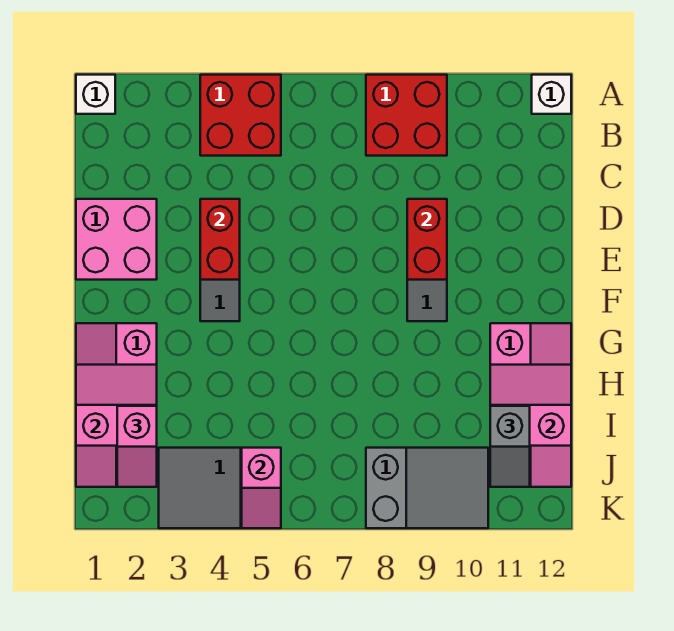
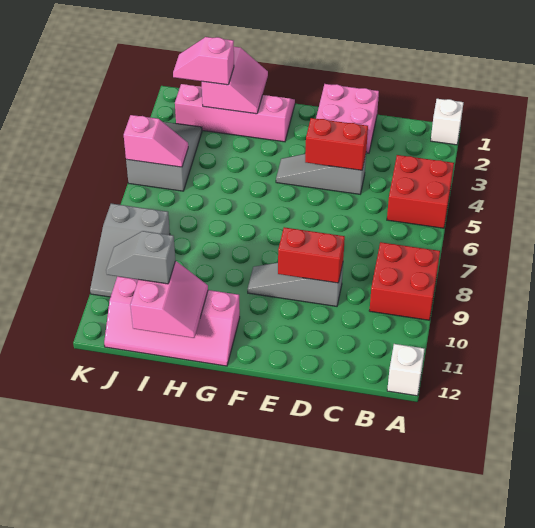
pink 1x2 slope [242,448,281,528] -> pink 1x2 slope turned to [124,115,188,167]

